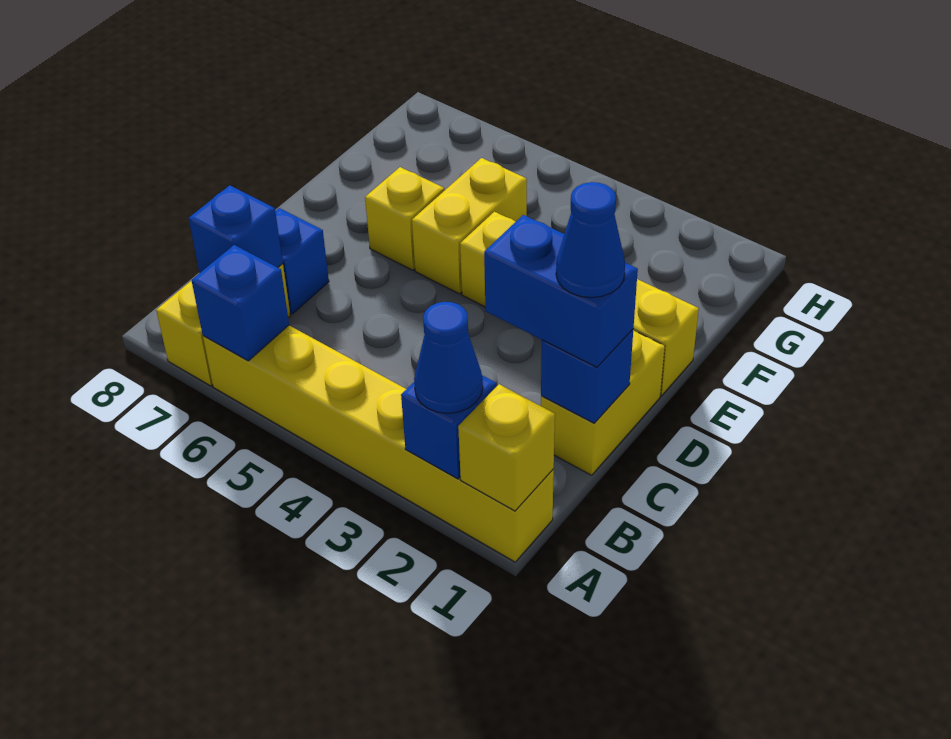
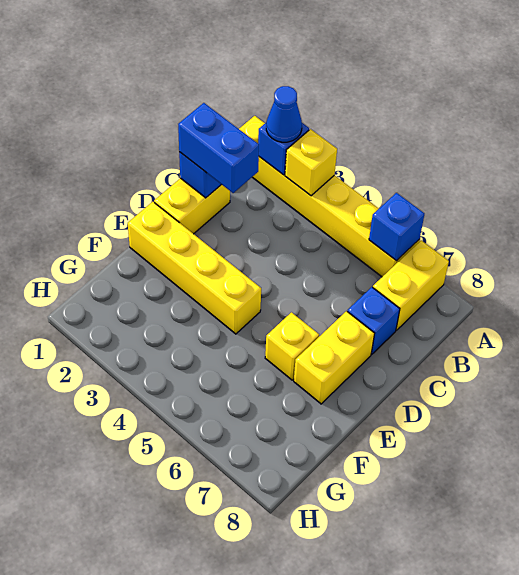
yellow 1x1 brick [458,384,555,511] -> yellow 1x1 brick moved to [285,129,337,196]
blue 1x1 brick [189,185,283,273] -> none
blue 1x1 cone [556,182,625,298] -> none
yellow 1x2 brick [412,158,527,294] -> yellow 1x2 brick moved to [294,311,375,404]

